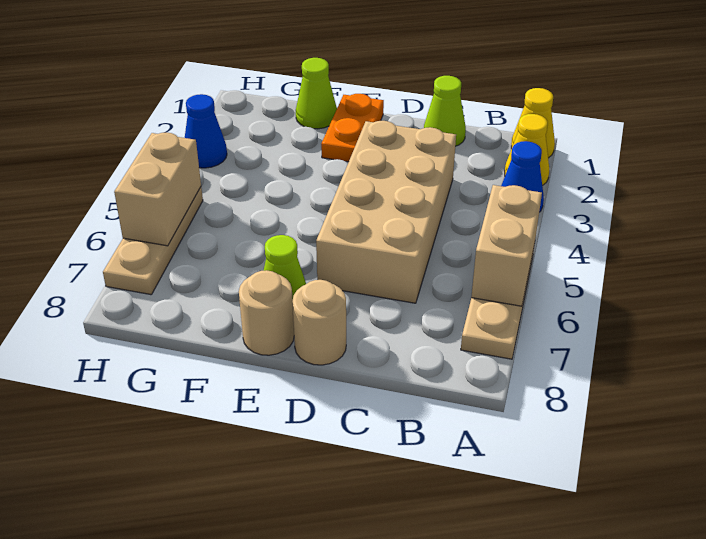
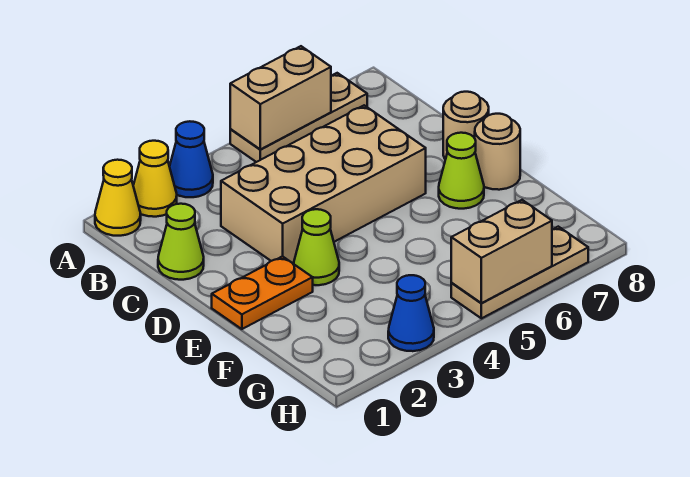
lime 1x1 cone [296,58,337,129] -> lime 1x1 cone moved to [294,209,339,285]

